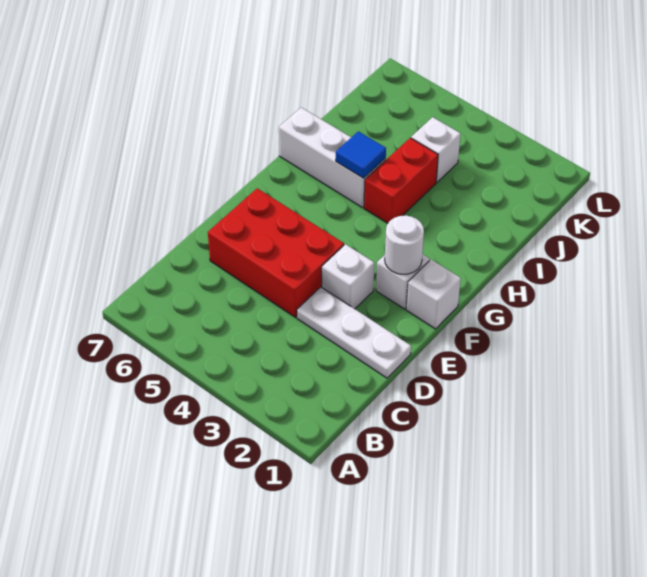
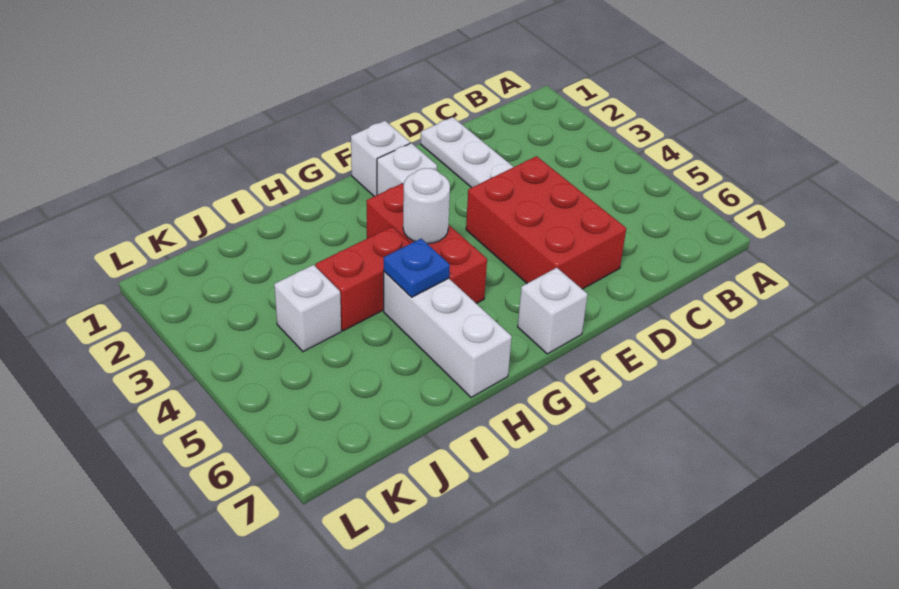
white 1x1 brick [322,244,374,309] -> white 1x1 brick moved to [518,268,588,354]
white 1x1 round brick [385,215,424,274] -> white 1x1 round brick moved to [403,168,450,244]
none -> red 1x3 brick [366,184,487,304]
blue 1x1 tile [336,131,386,178] -> blue 1x1 plate [384,239,450,297]

